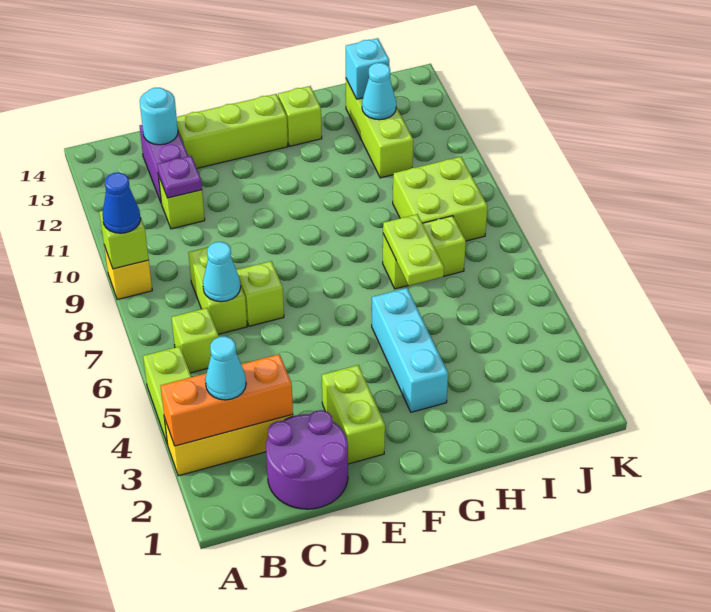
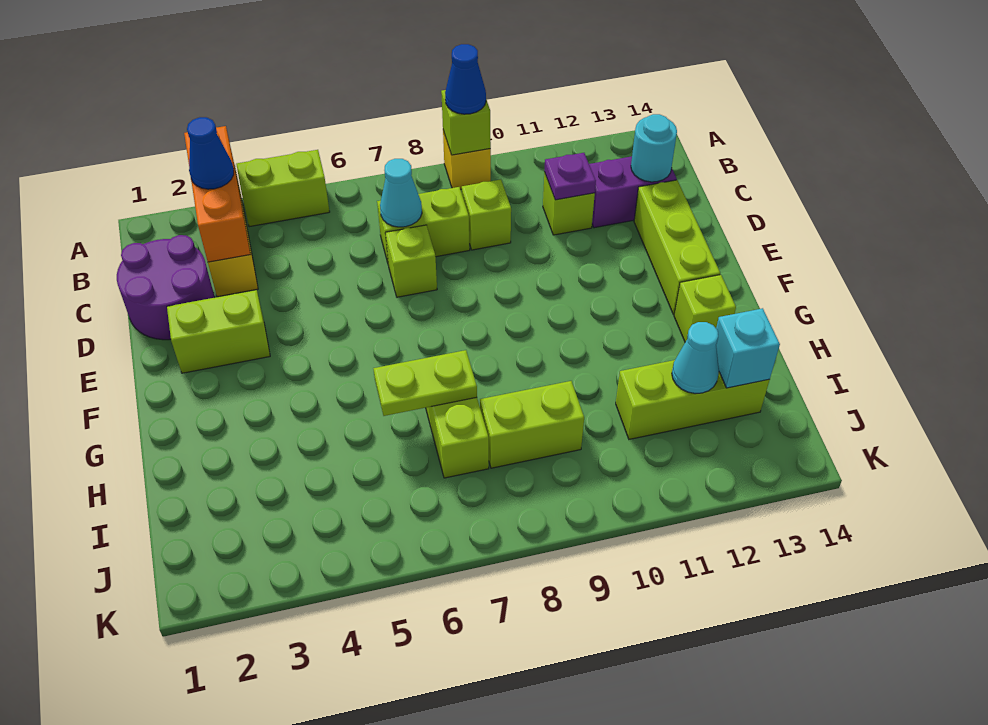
cyan 1x1 cone [205,336,246,400] -> blue 1x1 cone [187,117,234,189]
lime 1x1 brick [172,308,218,373] -> lime 1x1 brick moved to [462,179,511,250]
cyan 1x3 brick [372,288,448,412] -> none
lime 2x2 brick [393,157,487,241] -> lime 1x2 brick [480,381,584,468]

